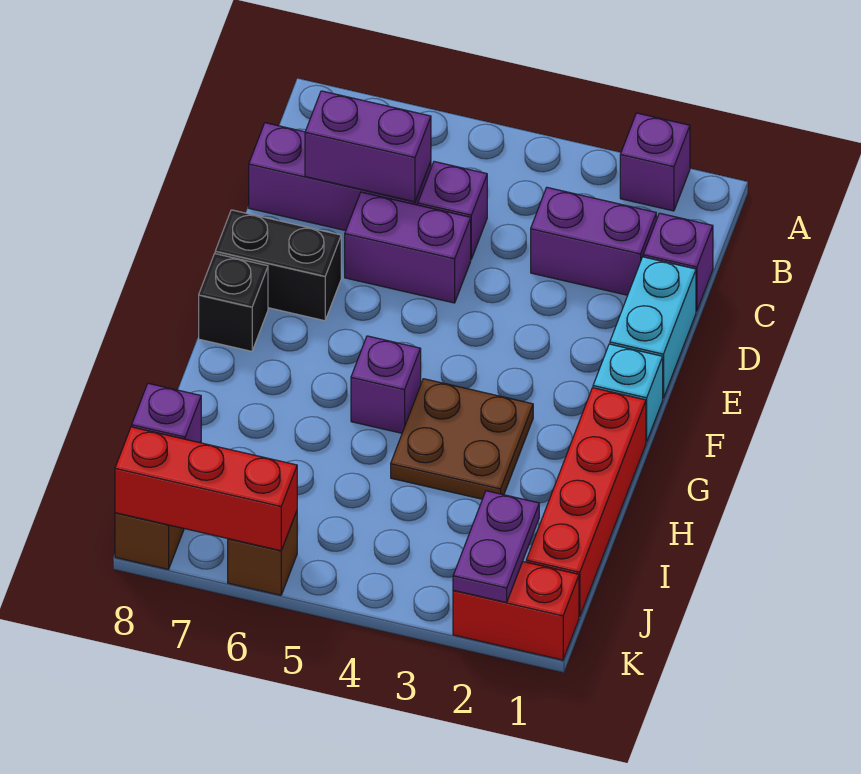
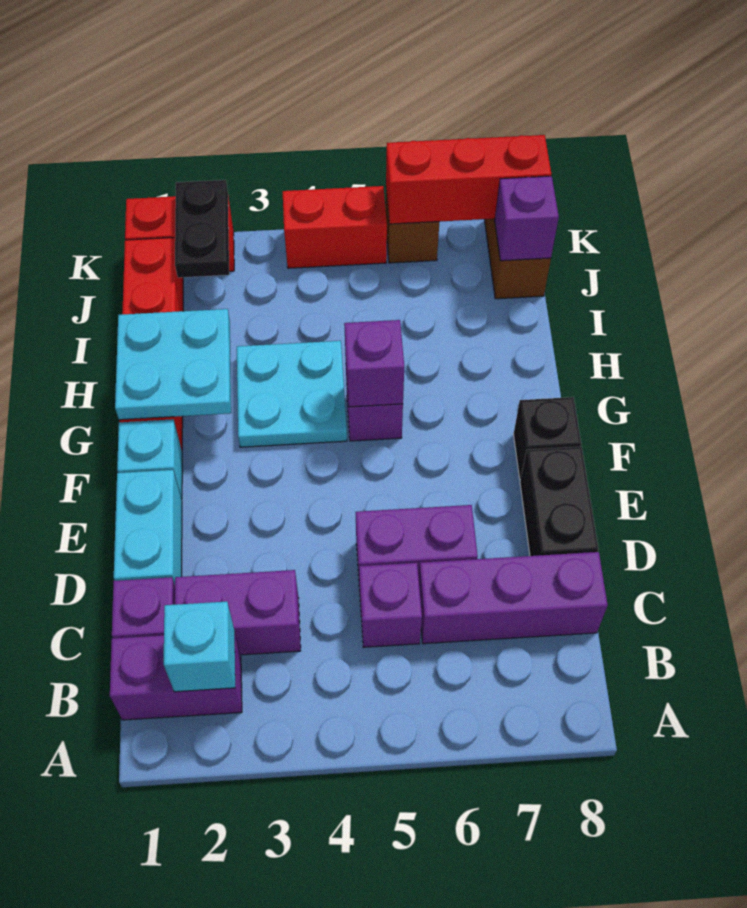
purple 1x1 brick [620,113,690,211] -> purple 1x1 brick moved to [344,320,404,407]
none -> cyan 1x1 brick [164,602,235,692]
purple 1x2 brick [305,91,431,202] -> purple 1x2 brick moved to [110,635,242,720]
black 1x2 brick [215,210,341,321] -> black 1x2 brick turned to [520,447,598,556]
none -> cyan 2x2 plate [115,309,231,420]
brown 2x2 plate [391,379,533,499] -> cyan 2x2 plate [237,341,347,447]
purple 1x2 plate [453,491,539,602] -> black 1x2 plate [175,180,229,278]
none -> red 1x2 brick [283,186,387,268]

